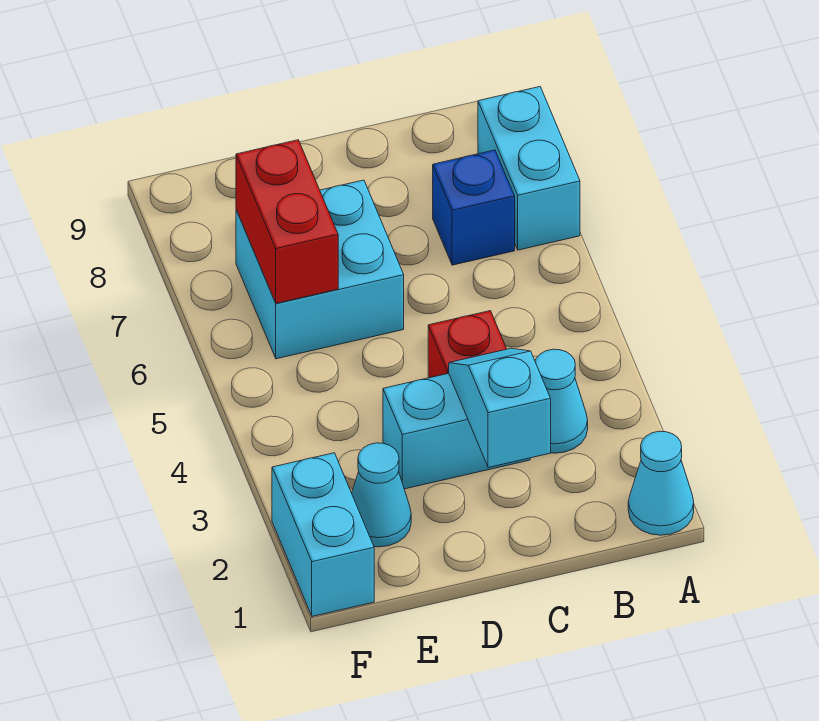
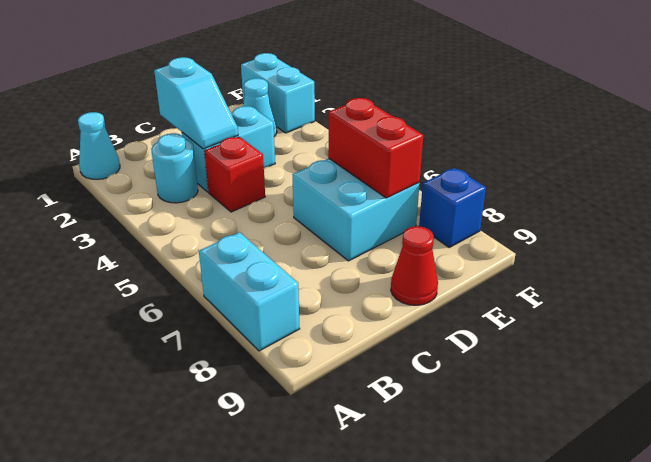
cyan 1x1 cone [535,349,588,453] -> cyan 1x1 round brick [151,133,198,203]
blue 1x1 brick [433,150,515,265] -> blue 1x1 brick moved to [419,168,486,247]
none -> red 1x1 cone [391,226,438,305]

